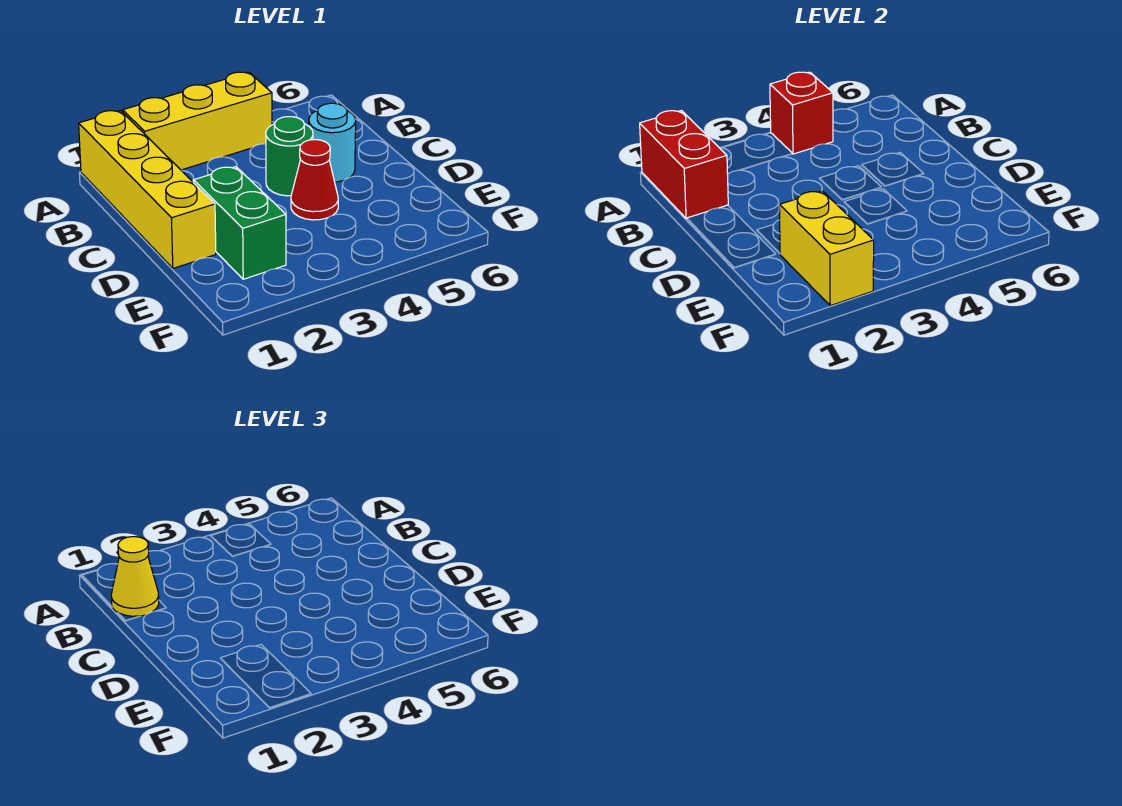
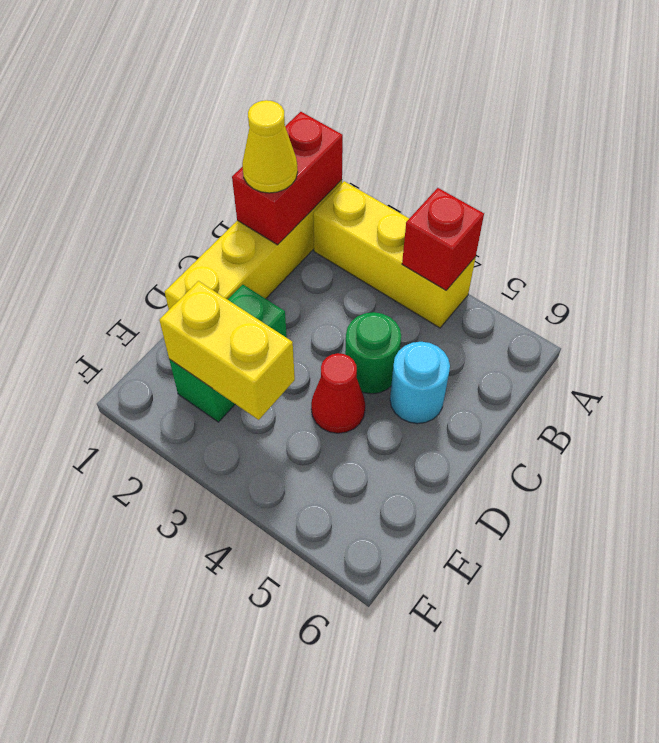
yellow 1x2 brick [779,191,874,306] -> yellow 1x2 brick turned to [159,281,295,420]

